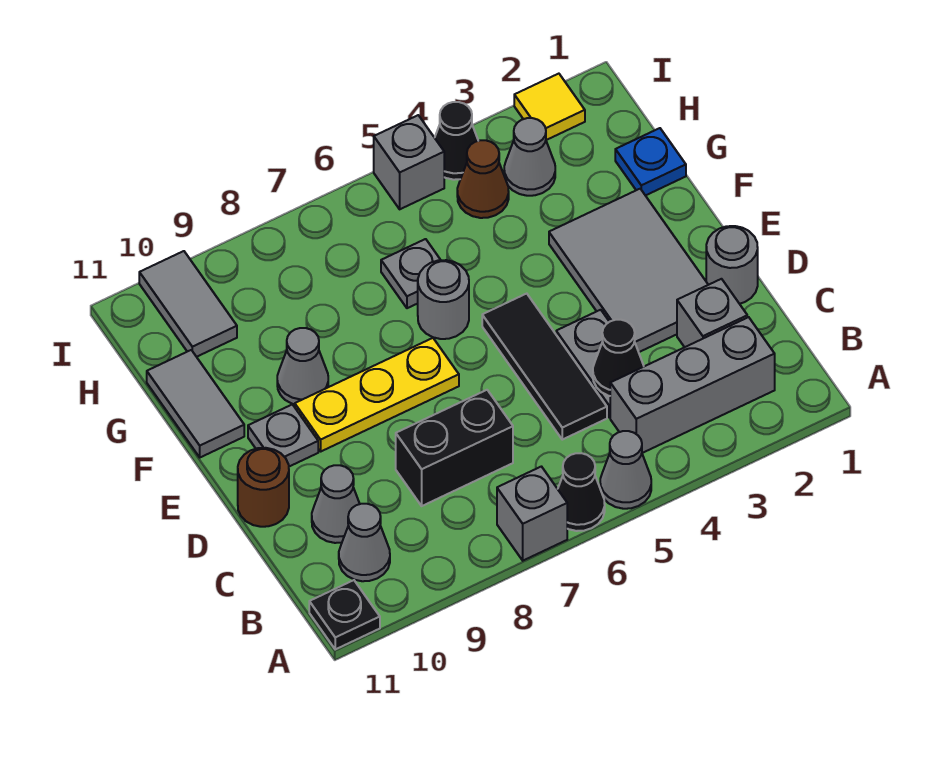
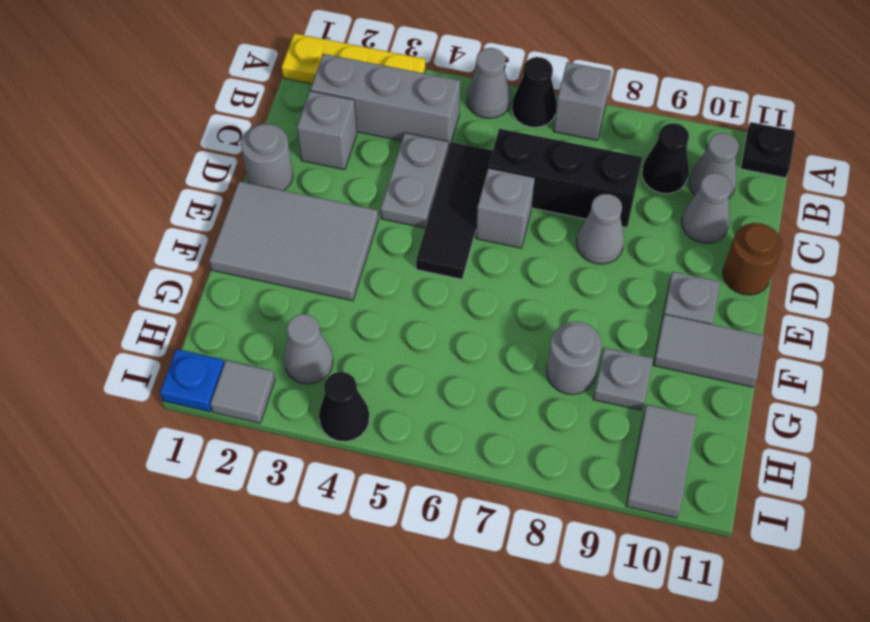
black 1x1 cone [593,320,644,396] -> black 1x1 cone moved to [642,123,689,194]
black 1x2 brick [396,390,513,506] -> black 1x3 brick [489,129,643,228]
grey 2x3 tile [549,189,708,352] -> grey 2x3 tile turned to [209,181,378,301]
yellow 1x3 plate [295,338,459,451] -> yellow 1x3 plate moved to [282,33,425,84]
grey 1x1 round brick [418,260,469,339] -> grey 1x1 round brick moved to [547,322,602,394]
grey 1x1 cone [277,328,328,404] -> grey 1x1 cone moved to [577,194,624,264]
grey 1x2 tile [147,350,244,457] -> grey 1x2 tile turned to [654,314,764,387]
blue 1x1 plate [615,128,686,196] -> blue 1x1 plate moved to [160,349,224,412]
grey 1x1 plate [381,239,440,308] -> grey 1x1 plate moved to [593,348,653,410]
brown 1x1 cone [457,140,509,218] -> none
yellow 1x1 tile [514,74,585,140] -> grey 1x1 tile [210,360,275,423]
grey 1x1 brick [374,115,444,209] -> grey 1x1 brick moved to [476,168,535,248]

